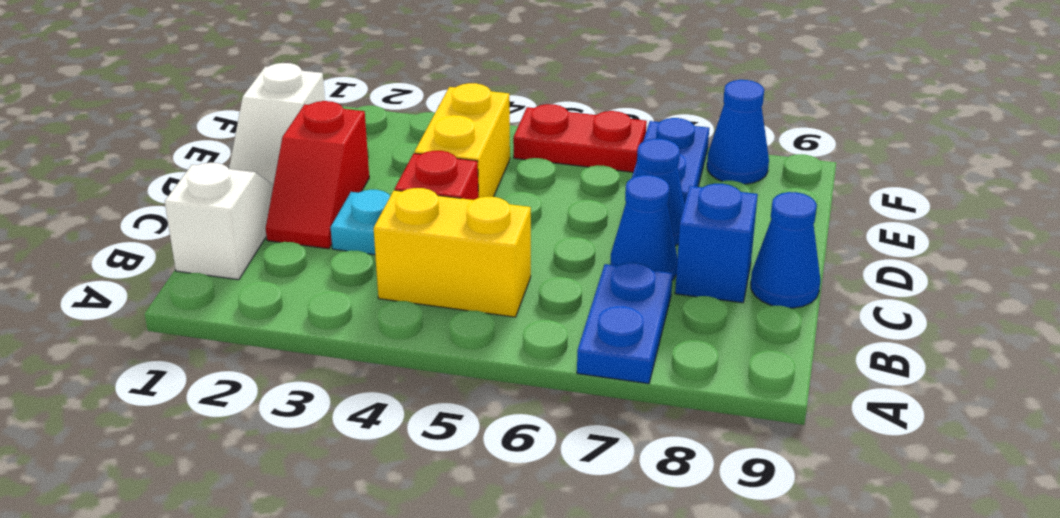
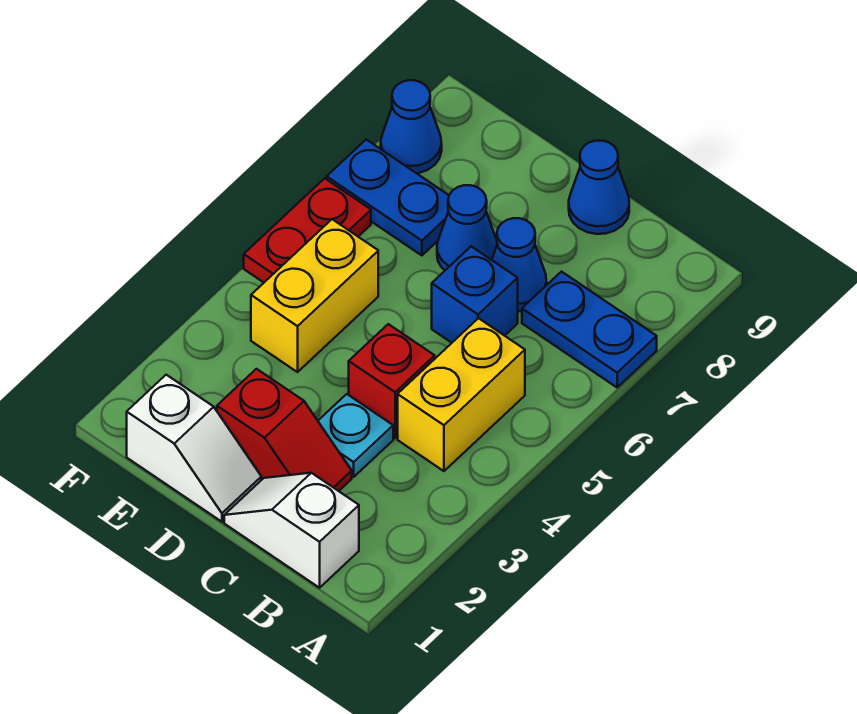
blue 1x1 brick [675,184,758,303] -> blue 1x1 brick moved to [432,246,518,343]
yellow 1x2 brick [414,83,510,198] -> yellow 1x2 brick turned to [251,219,378,372]

